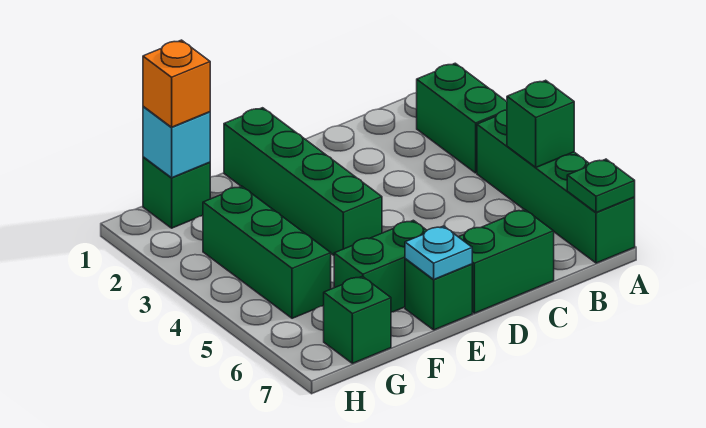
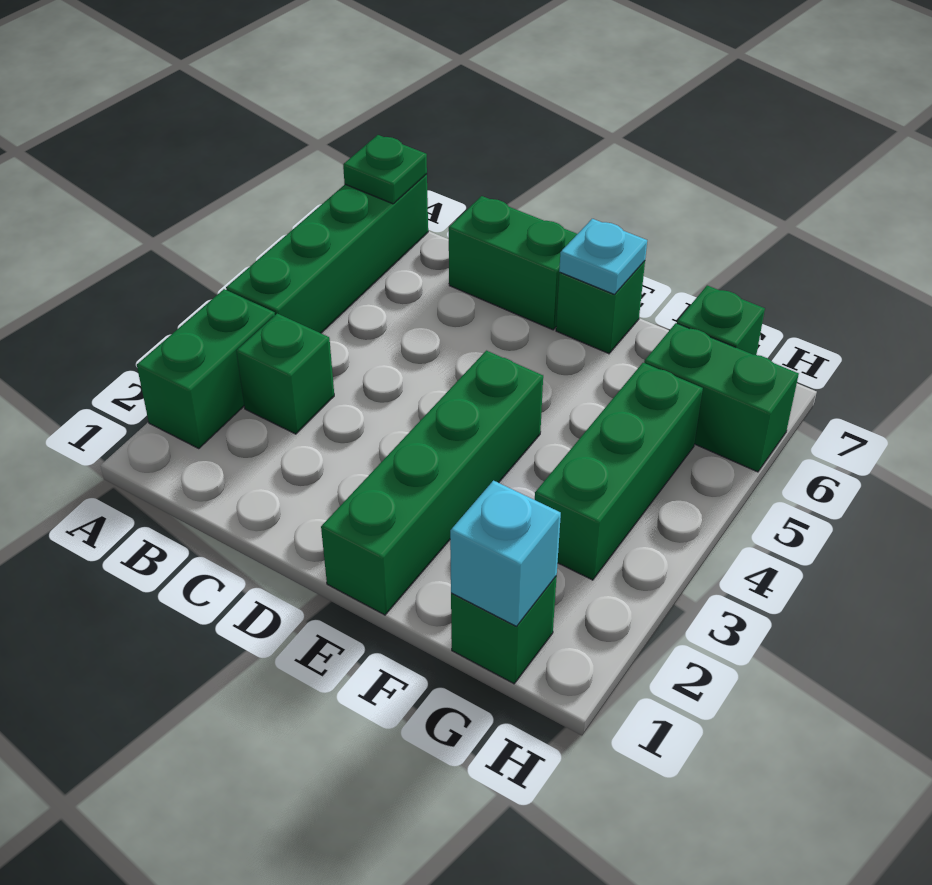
green 1x1 brick [507,80,574,167] -> green 1x1 brick moved to [236,314,334,434]
green 1x2 brick [334,220,427,312] -> green 1x2 brick moved to [644,323,799,472]
orange 1x1 brick [143,40,210,127] -> none

